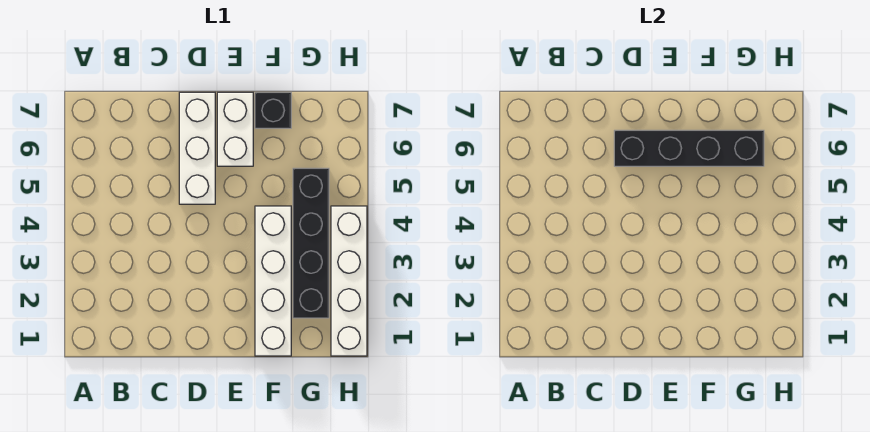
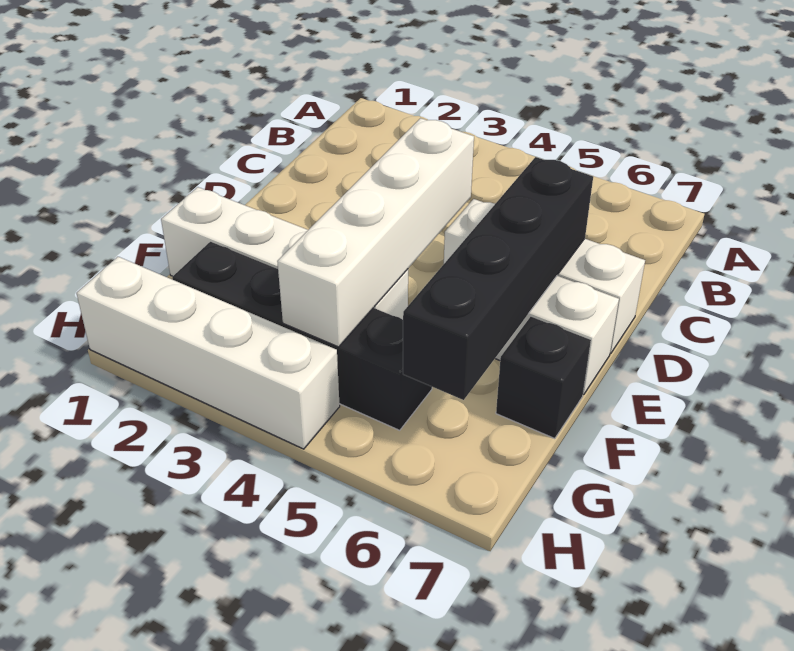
none -> white 1x4 brick [277,118,474,347]

